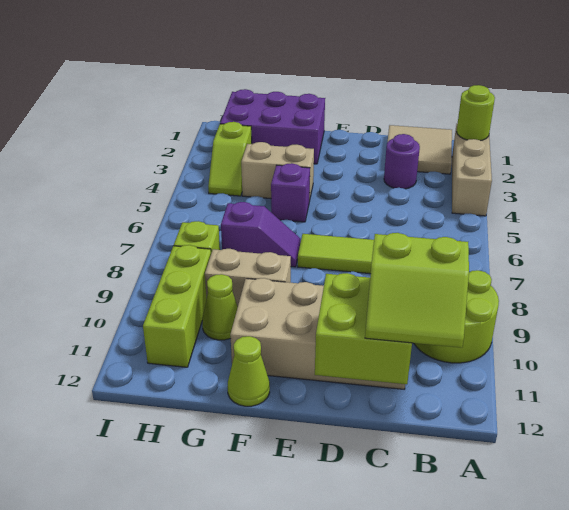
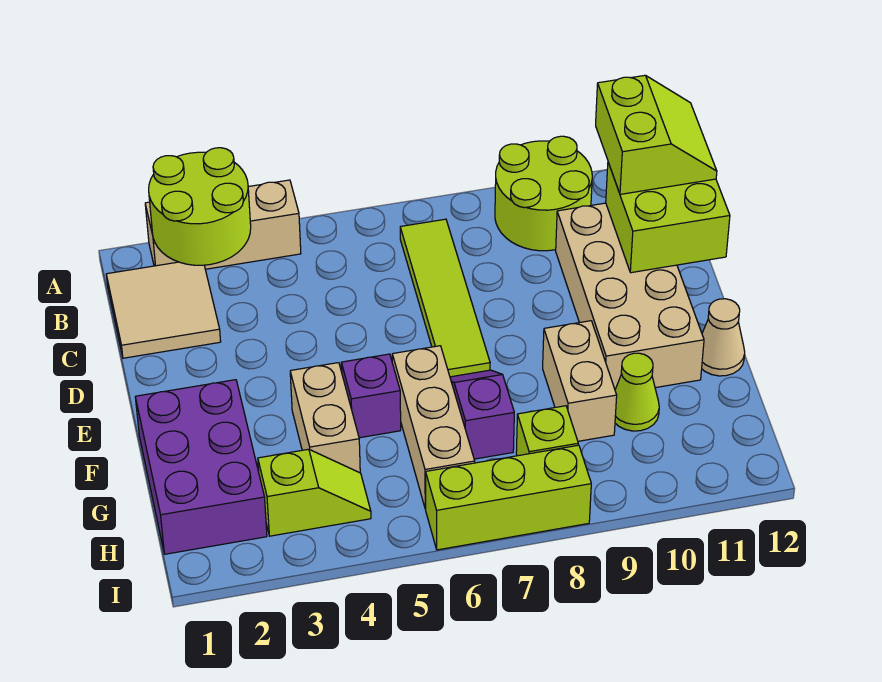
lime 1x1 round brick [457,85,495,141] -> lime 2x2 round brick [149,148,251,265]
purple 1x1 round brick [384,134,420,189] -> none
none -> tan 1x3 brick [392,346,475,509]
lime 1x1 cone [228,336,270,406] -> tan 1x1 cone [702,299,745,376]
lime 1x3 brick [143,245,211,367] -> lime 1x3 brick moved to [426,445,591,550]

